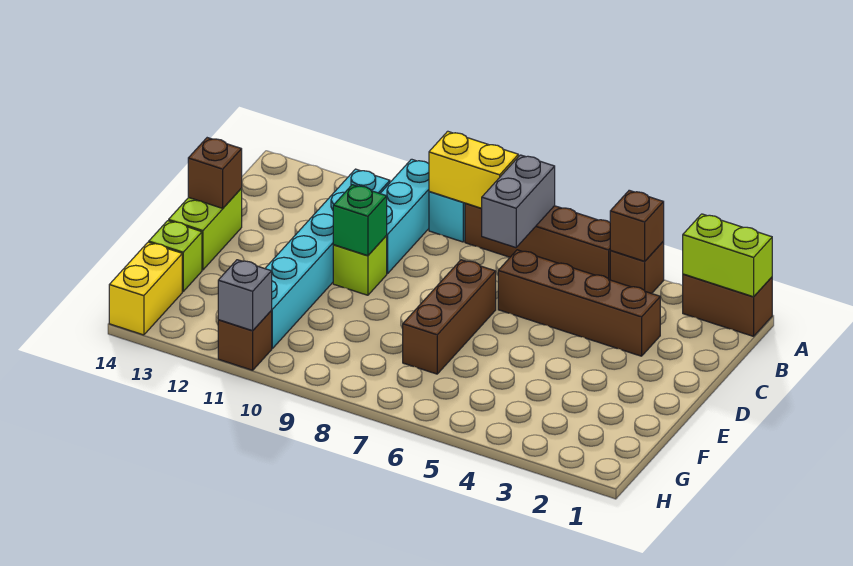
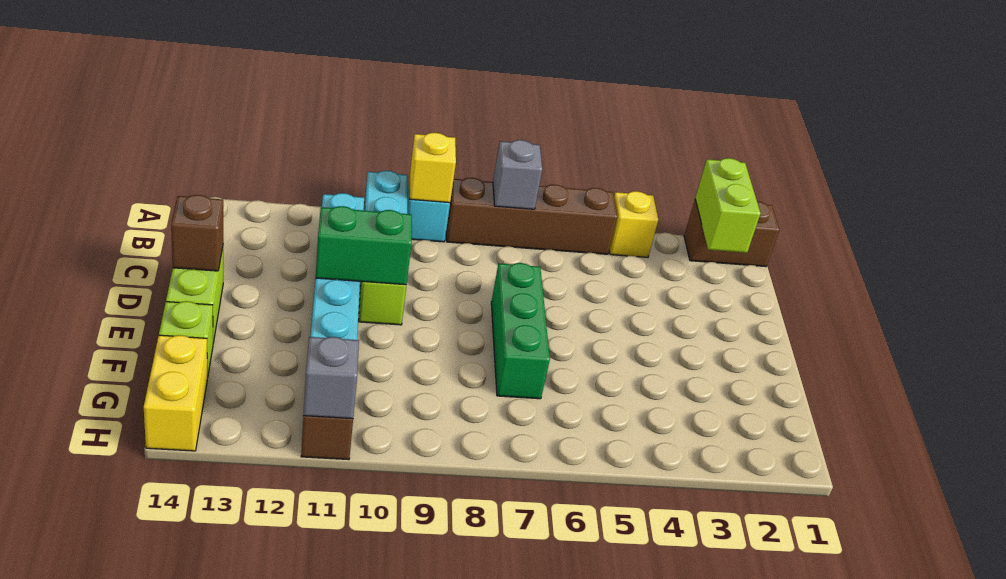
lime 1x2 brick [683,214,772,297] -> lime 1x2 brick turned to [695,158,761,253]
brown 1x1 brick [610,242,664,294] -> yellow 1x1 brick [609,191,658,257]
brown 1x1 brick [610,190,664,261] -> none
grey 1x2 brick [481,155,555,248] -> grey 1x1 brick [493,140,542,209]
yellow 1x2 brick [429,131,518,208] -> yellow 1x1 brick [410,133,456,203]
brown 1x4 brick [498,250,660,356] -> none
brown 1x3 brick [403,260,496,374] -> green 1x3 brick [491,263,550,399]
green 1x1 brick [333,185,387,256] -> green 1x2 brick [316,206,412,285]

